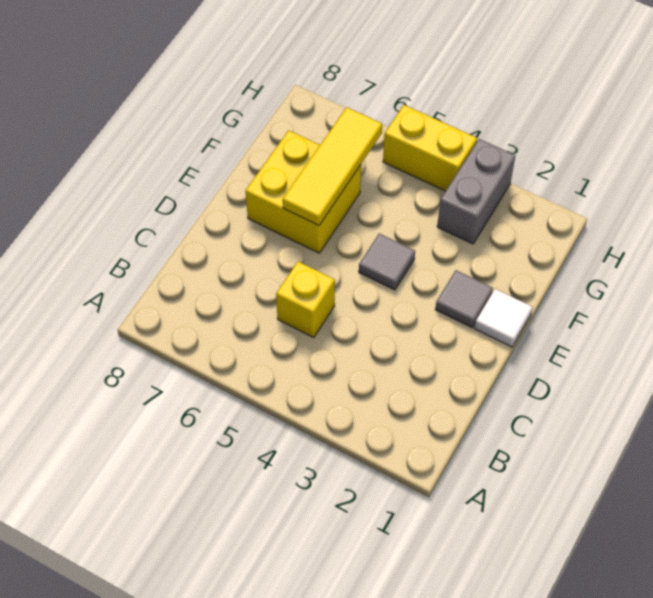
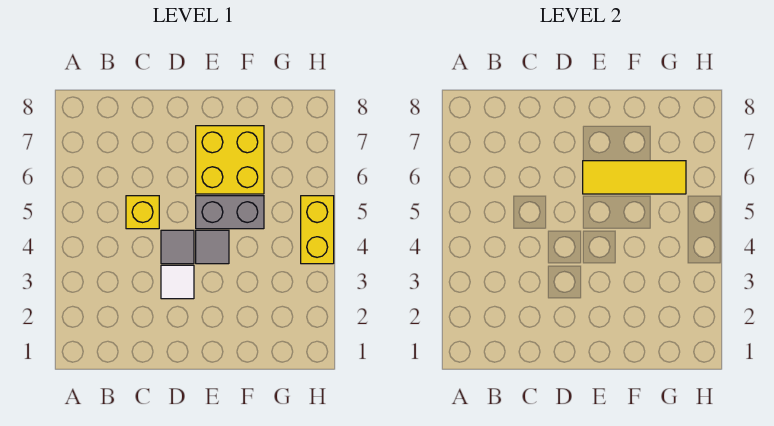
white 1x1 tile [475,289,532,347] -> white 1x1 tile moved to [161,265,194,299]
grey 1x1 tile [435,270,493,328] -> grey 1x1 tile moved to [161,230,194,264]
grey 1x2 brick [437,139,515,244] -> grey 1x2 brick moved to [196,196,264,229]

